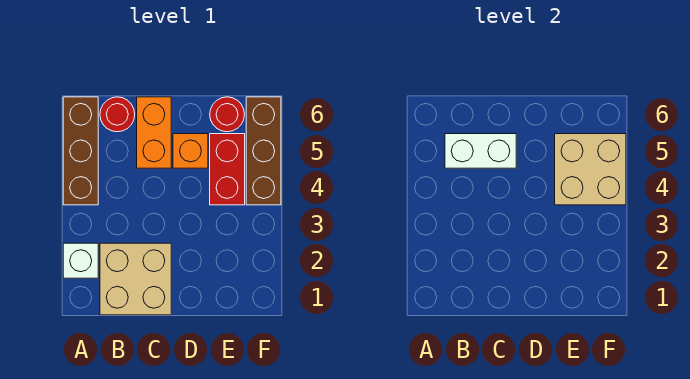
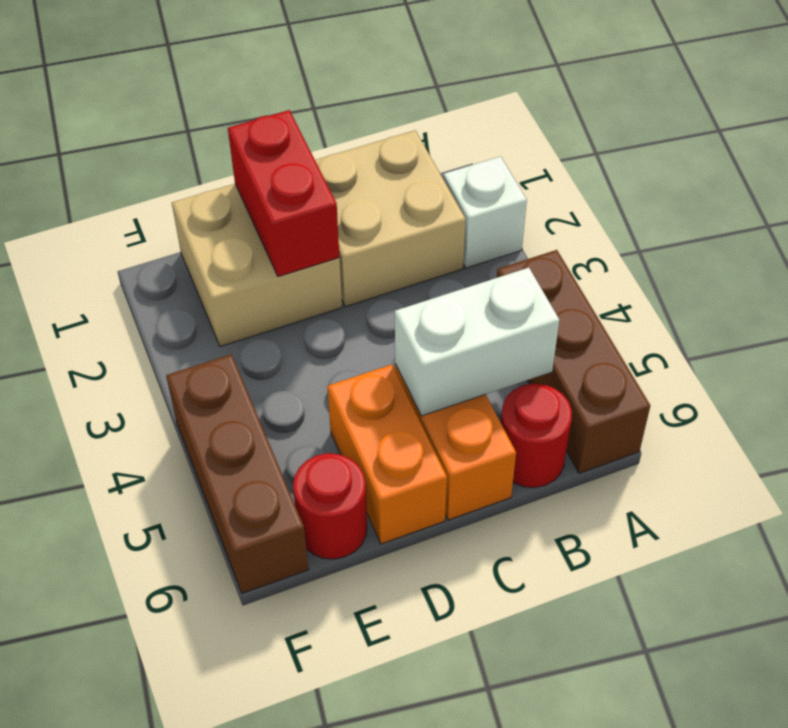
orange 1x1 brick [173,134,208,168] -> orange 1x2 brick [327,365,447,544]
red 1x2 brick [210,134,245,205] -> red 1x2 brick moved to [228,110,339,277]
tan 2x2 brick [555,134,626,205] -> tan 2x2 brick moved to [172,184,342,347]

